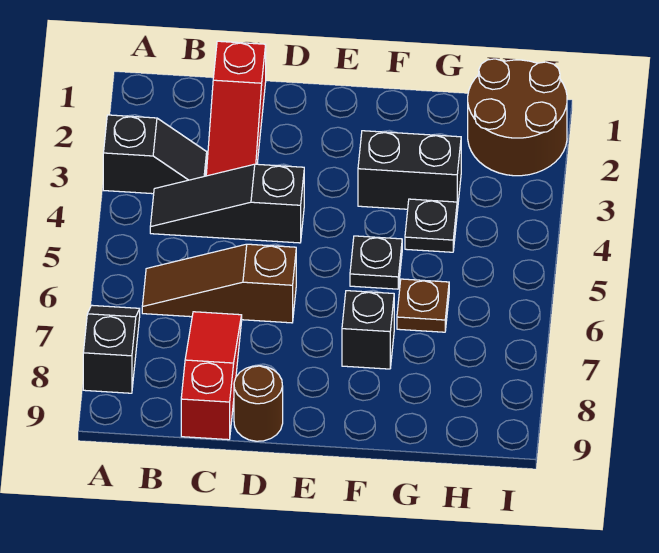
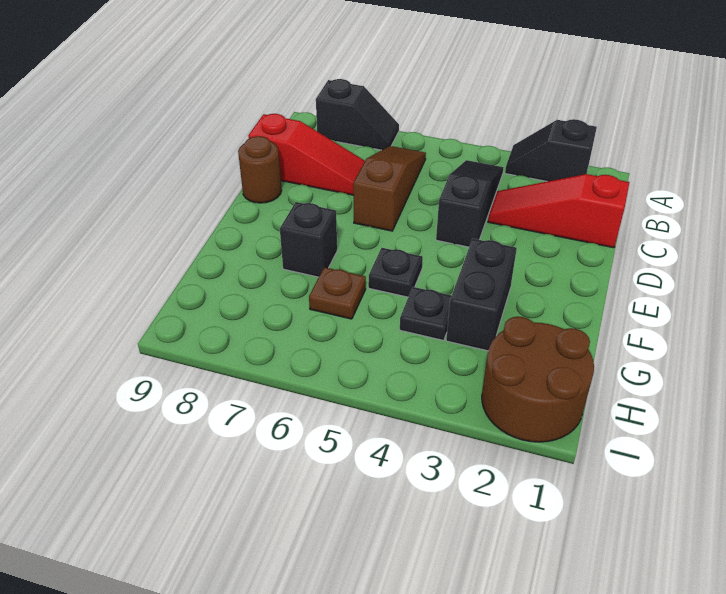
black 1x2 slope [103,115,207,194] -> black 1x2 slope turned to [505,119,597,181]

